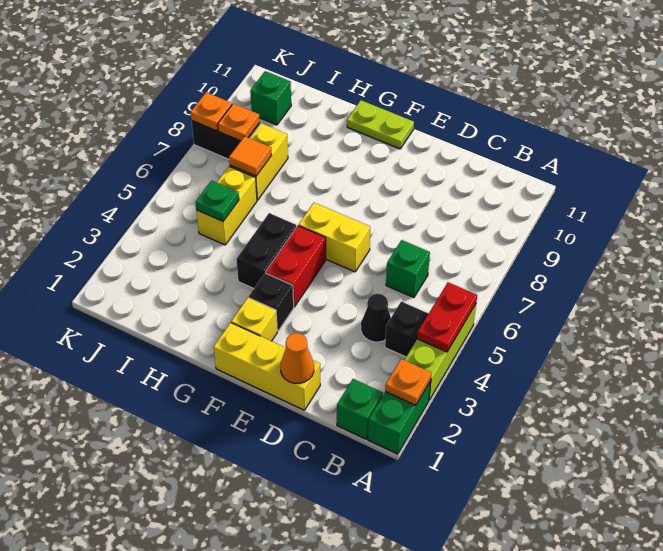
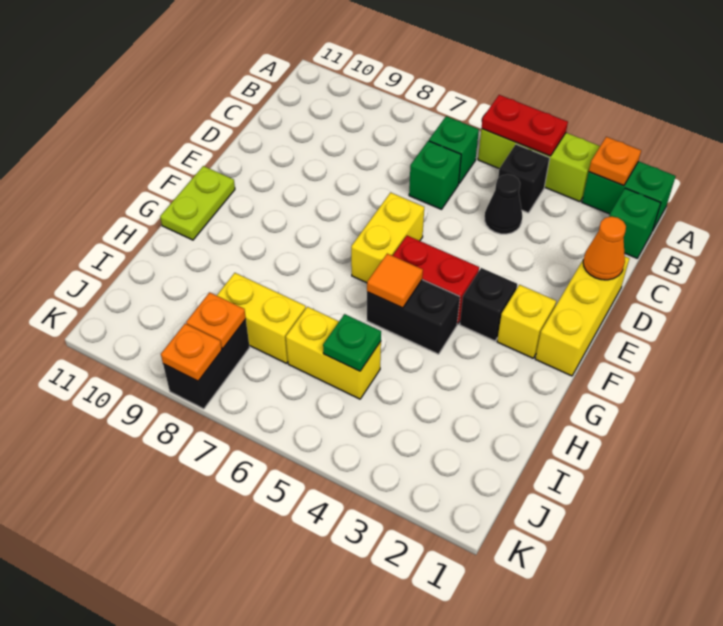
orange 1x1 tile [229,136,272,176] -> orange 1x1 tile moved to [367,254,423,308]
green 1x1 brick [250,71,291,125] -> green 1x1 brick moved to [429,116,479,183]

